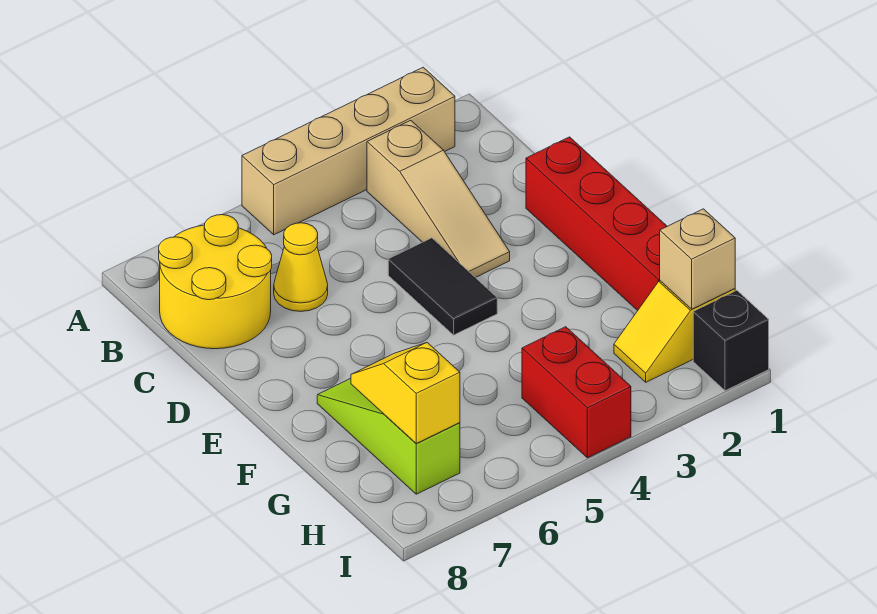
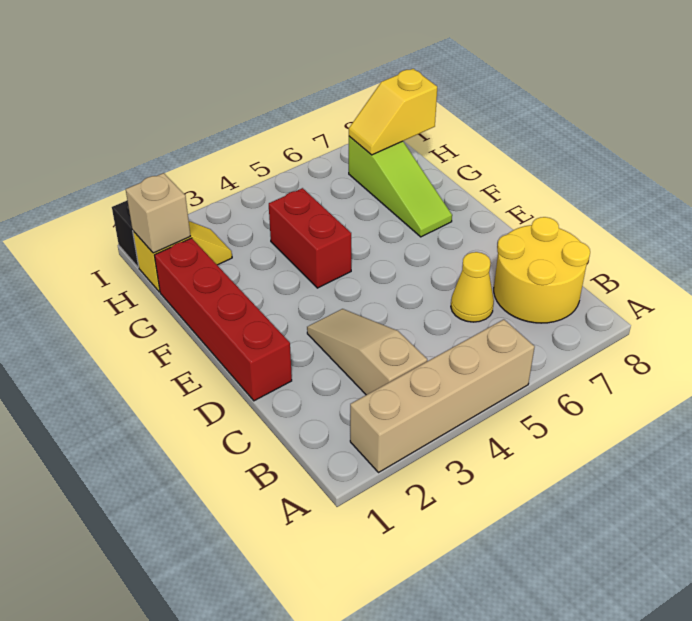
black 1x2 tile [388,238,497,335] -> none
yellow 1x2 slope [351,343,460,443] -> yellow 1x2 slope turned to [349,69,437,155]
red 1x2 brick [522,327,631,458] -> red 1x2 brick moved to [269,188,351,288]

